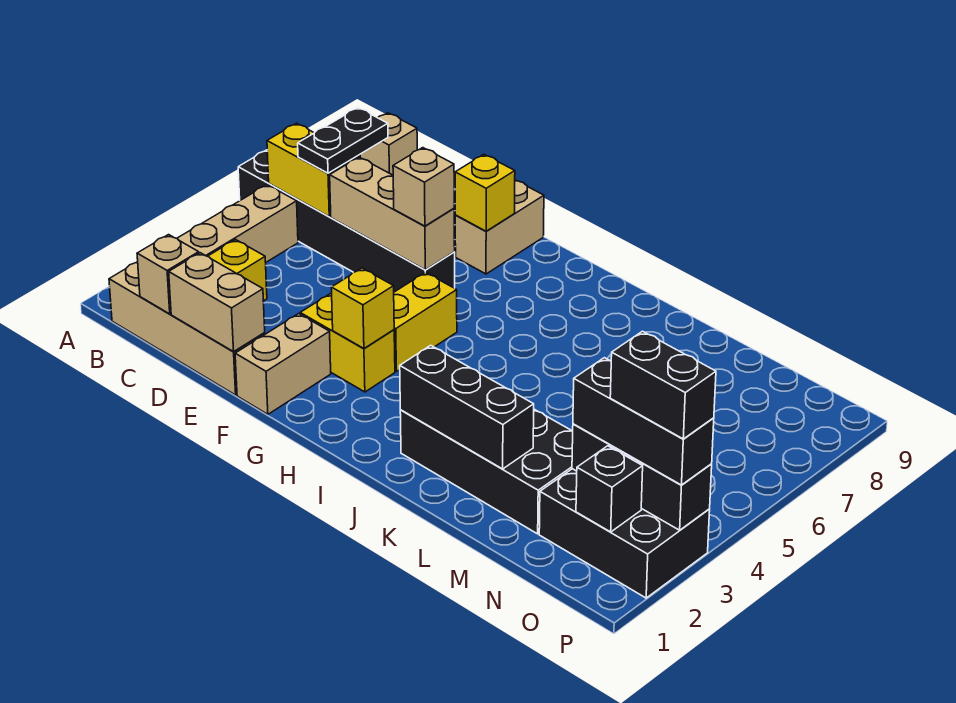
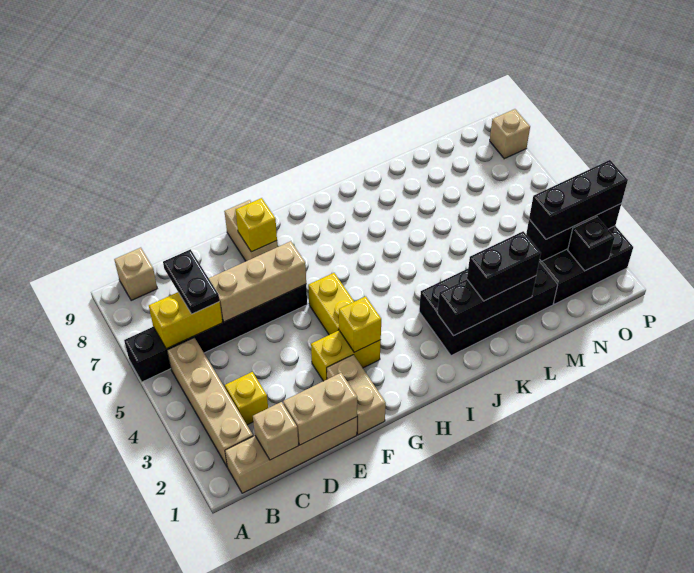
tan 1x1 brick [393,148,454,226] -> tan 1x1 brick moved to [490,109,530,159]
black 1x2 brick [610,331,716,439] -> black 1x2 brick moved to [467,231,541,301]

